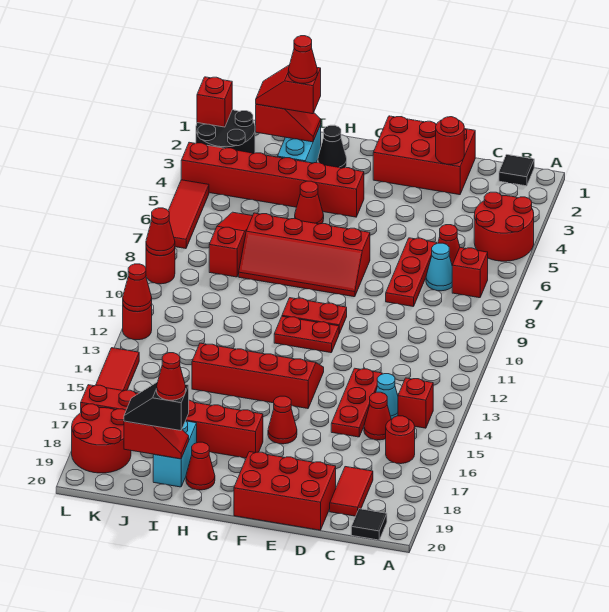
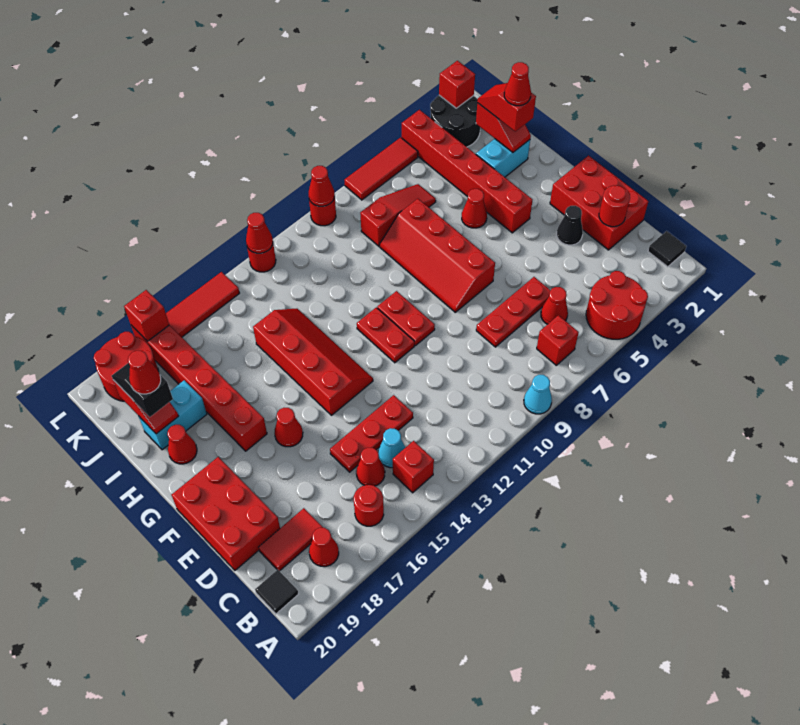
none -> red 1x1 cone [309,528,339,567]
cyan 1x1 cone [426,243,452,291] -> cyan 1x1 cone moved to [524,375,552,414]
black 1x1 cone [318,125,347,168] -> black 1x1 cone moved to [557,206,583,245]
none -> red 1x1 brick [124,290,169,341]

